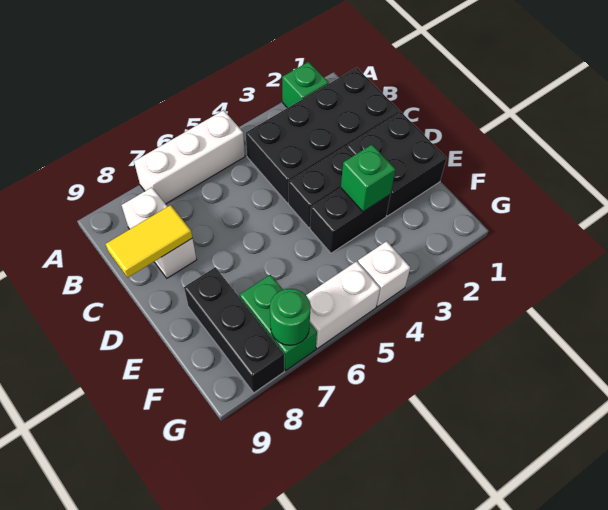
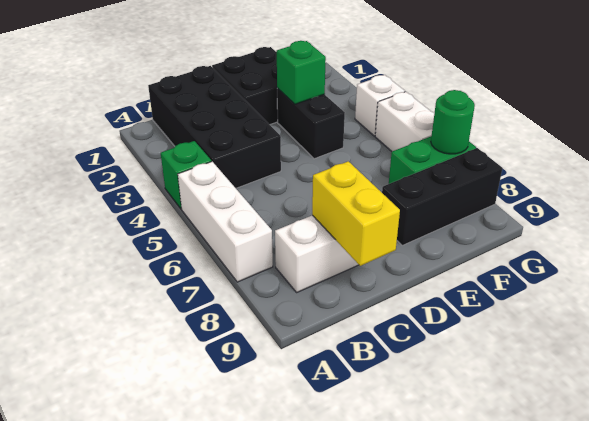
green 1x1 brick [282,62,329,108] -> green 1x1 brick moved to [161,141,212,209]
yellow 1x2 tile [106,205,192,278] -> yellow 1x2 brick [312,161,400,266]
black 1x2 brick [288,146,354,228] -> none

